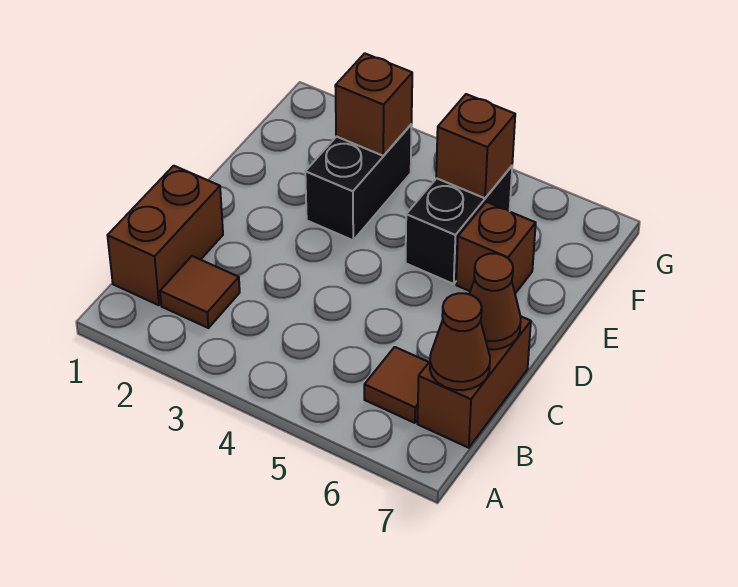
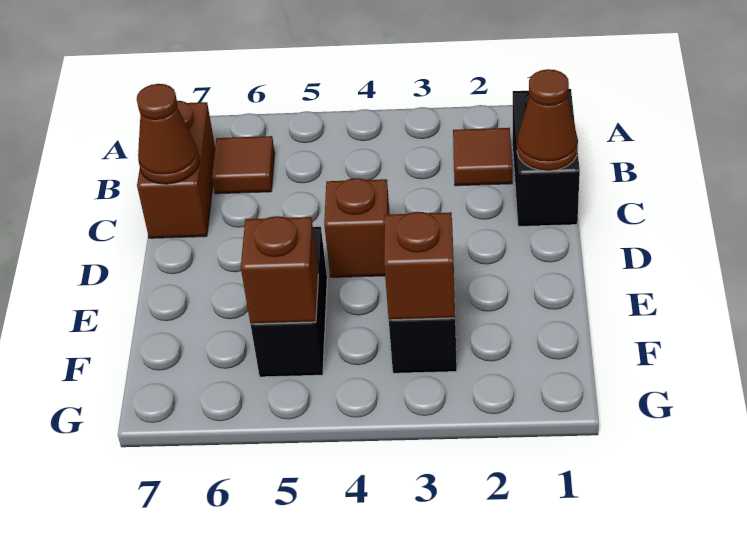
brown 1x2 brick [107,166,223,305] -> black 1x2 brick [513,89,580,227]
brown 1x1 cone [430,293,490,390] -> brown 1x1 cone moved to [517,69,578,171]
brown 1x1 brick [456,202,536,293] -> brown 1x1 brick moved to [324,178,390,277]

